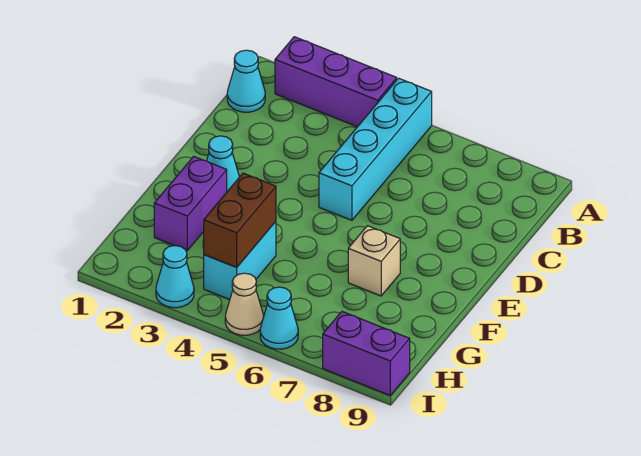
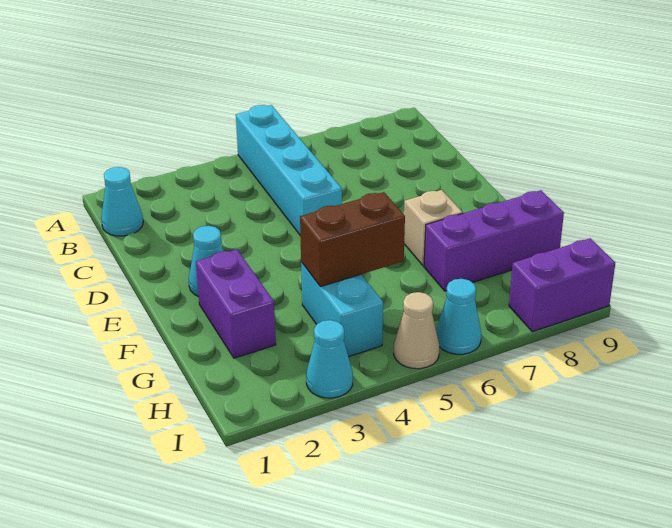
purple 1x3 brick [275,37,397,127] -> purple 1x3 brick moved to [424,190,564,291]
brown 1x2 brick [204,173,276,267] -> brown 1x2 brick turned to [300,192,405,287]

